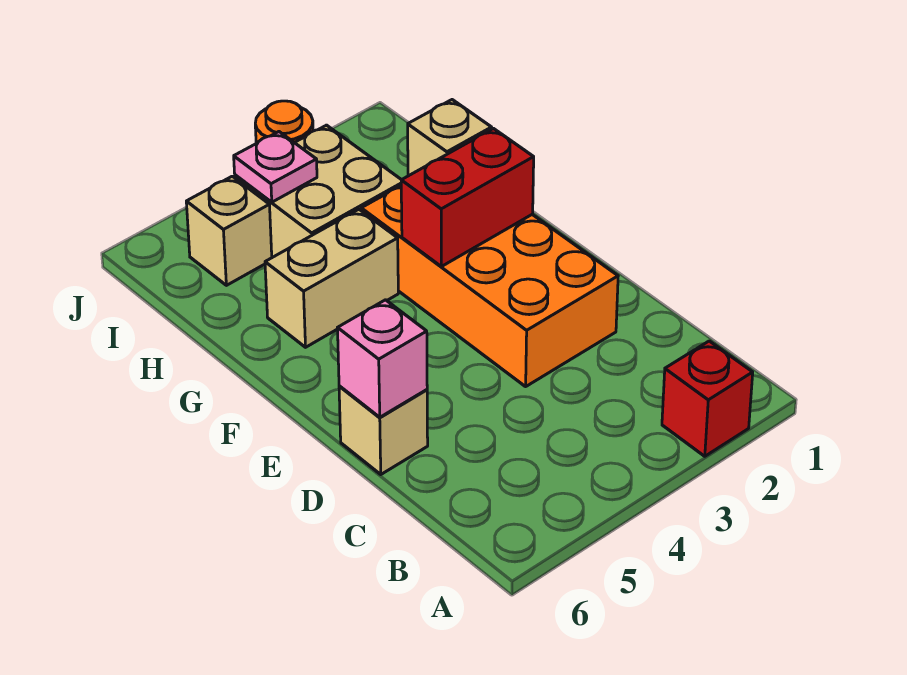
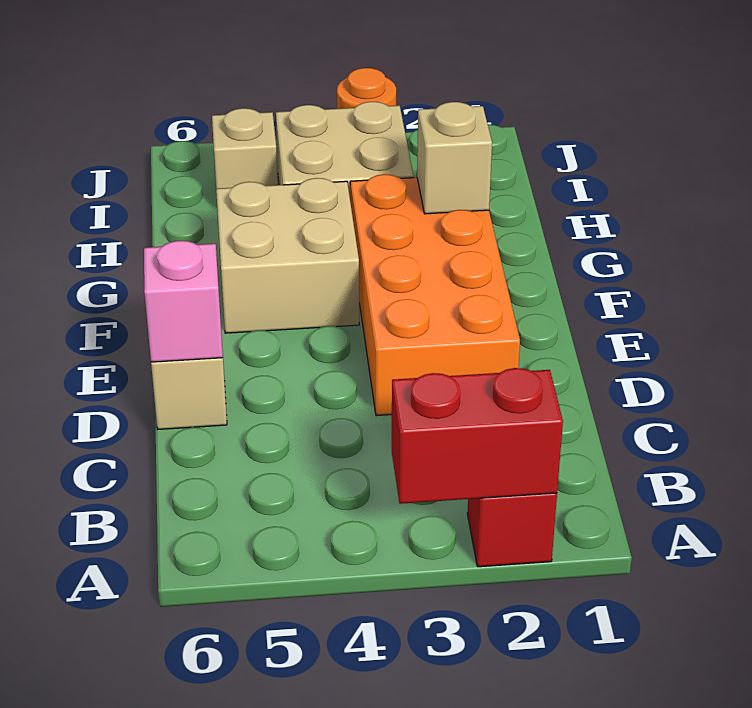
red 1x2 brick [401,129,534,266] -> red 1x2 brick moved to [392,368,563,504]
tan 1x2 brick [265,209,398,347] -> tan 2x2 brick [216,178,359,333]
pink 1x1 plate [234,132,317,202] -> none

